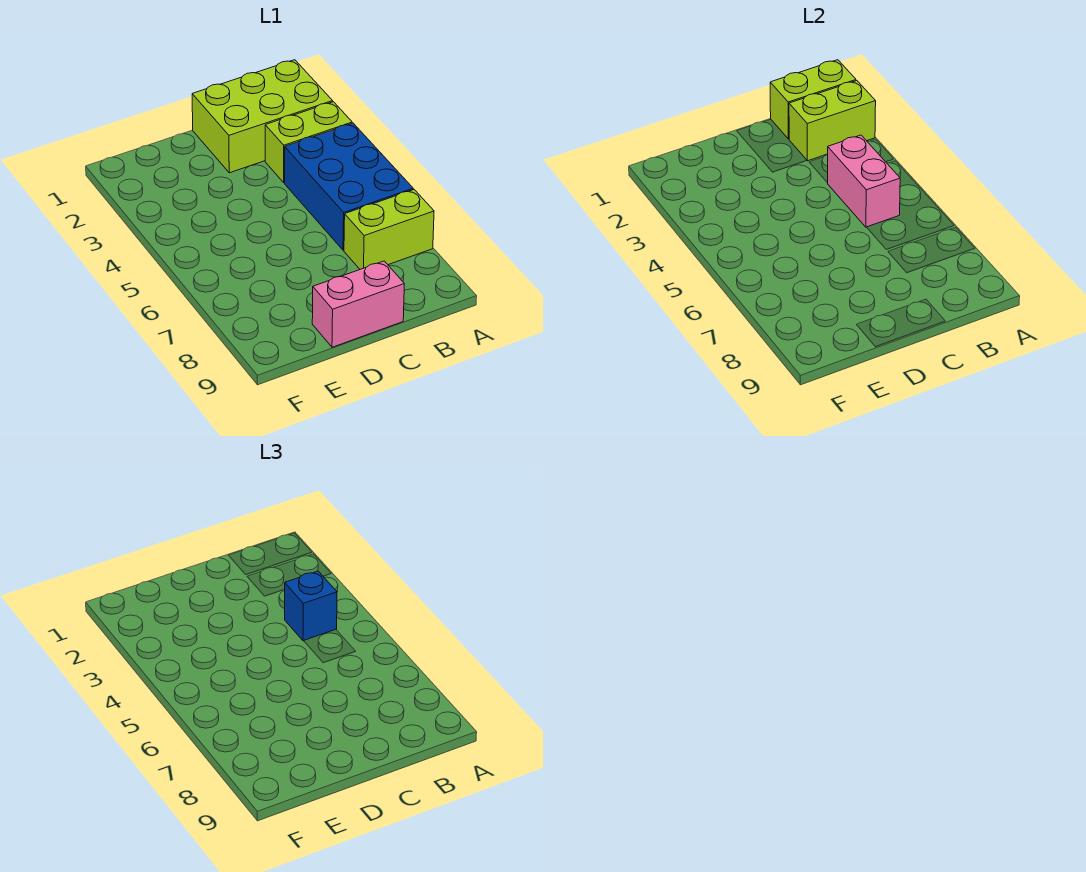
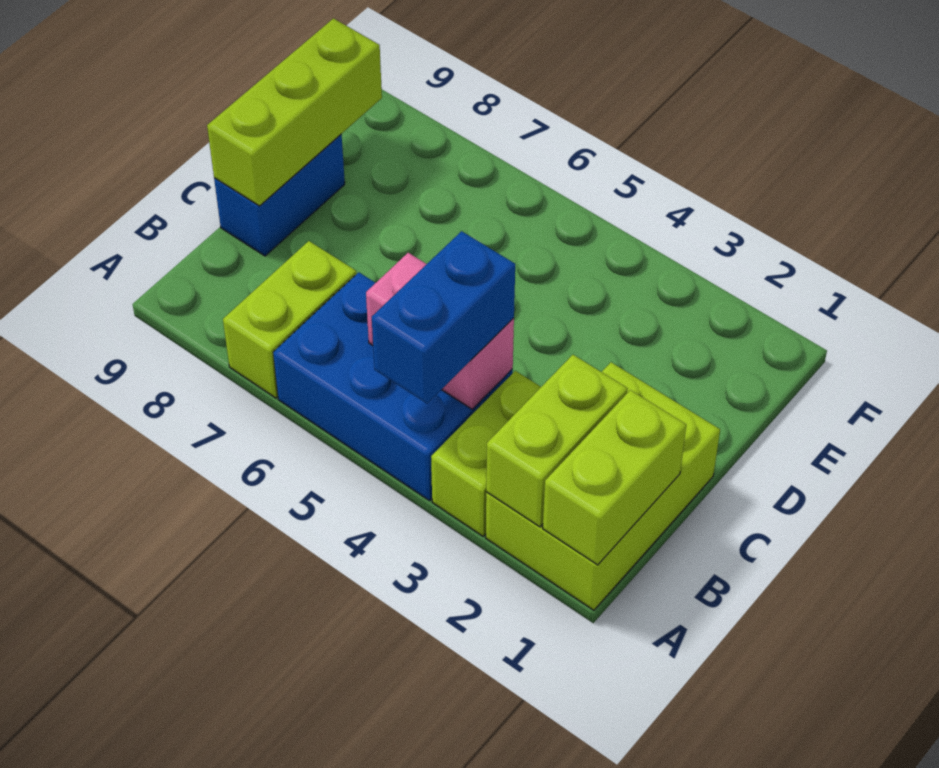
blue 1x1 brick [284,571,337,641] -> blue 1x2 brick [372,231,515,403]
pink 1x2 brick [312,261,404,347] -> blue 1x2 brick [214,135,345,256]
none -> lime 1x3 brick [207,18,382,206]

